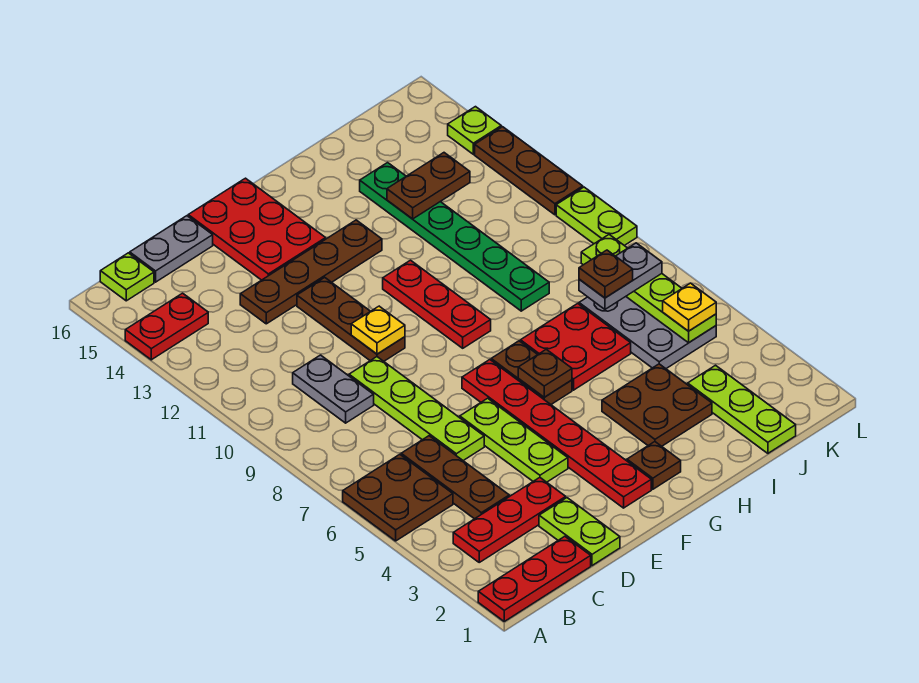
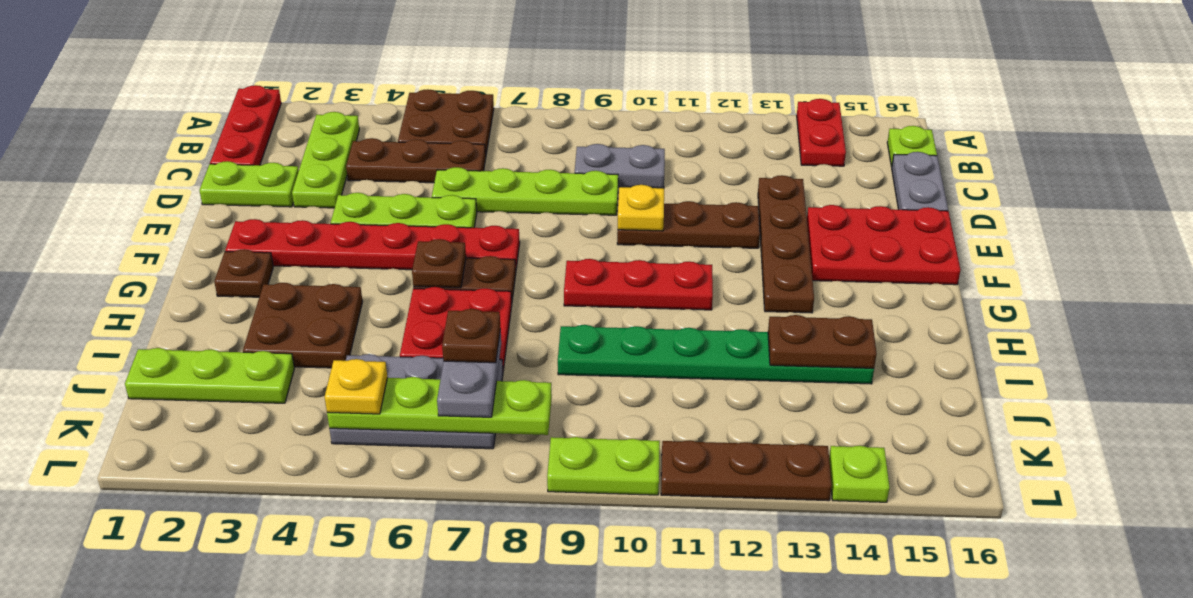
red 1x3 plate [453,478,566,562] -> lime 1x3 plate [292,112,359,208]
brown 1x2 plate [387,153,470,219] -> brown 1x2 plate turned to [768,315,877,368]

